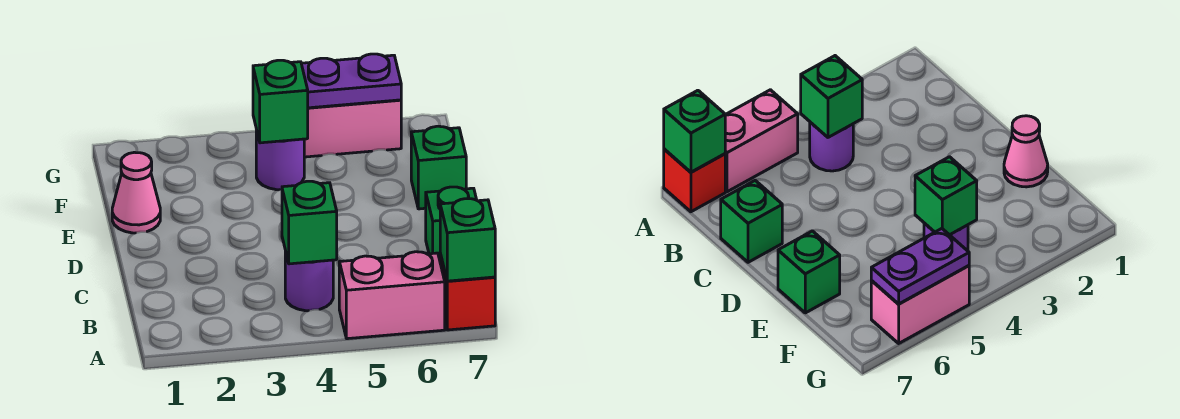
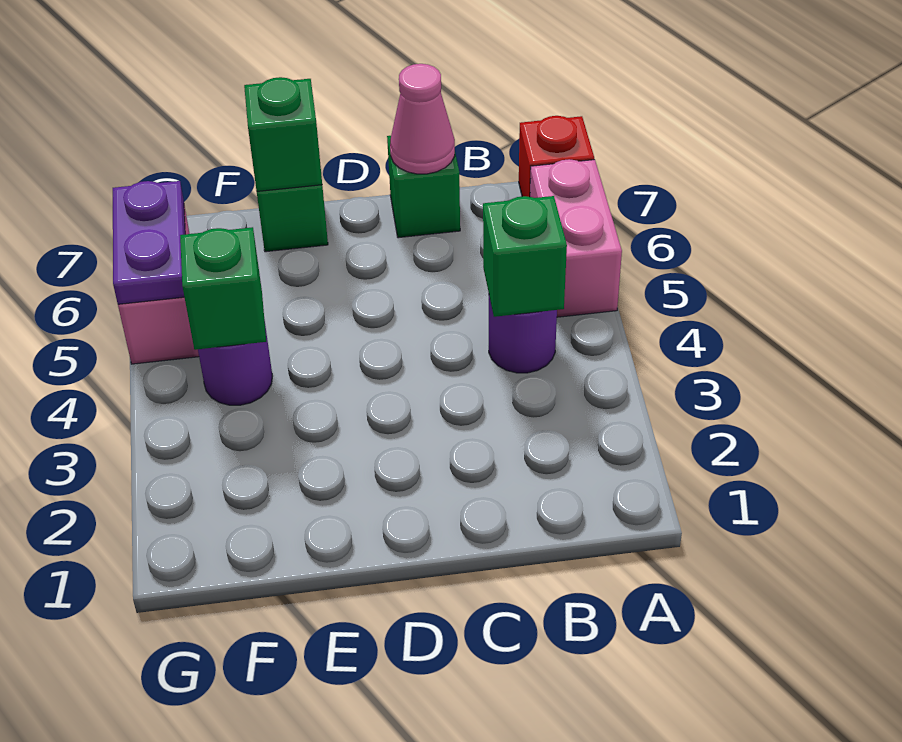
green 1x1 brick [440,199,495,281] -> green 1x1 brick moved to [244,77,322,191]
pink 1x1 cone [112,152,160,233] -> pink 1x1 cone moved to [390,64,455,174]

